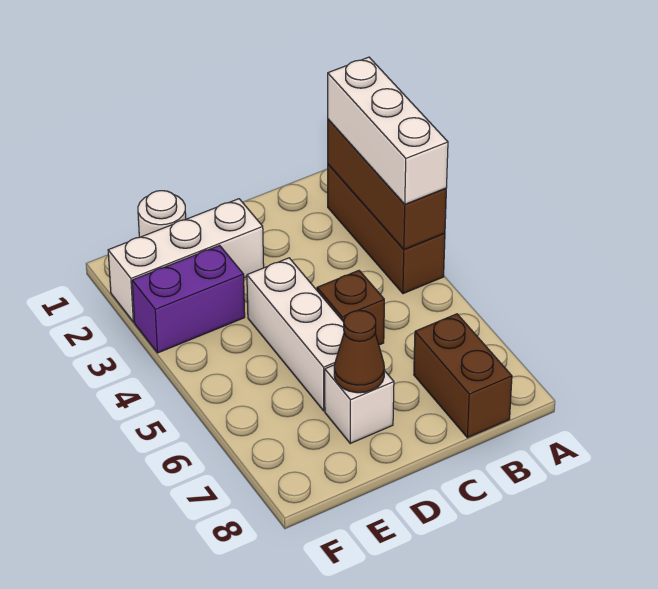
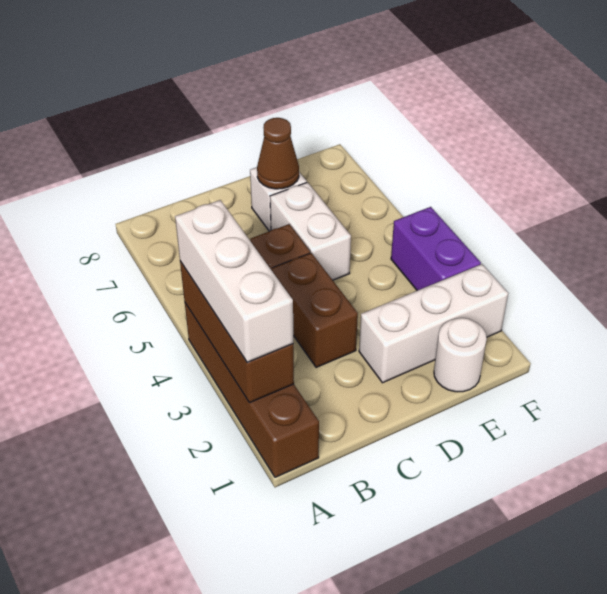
brown 1x3 brick [328,164,445,294] -> brown 1x4 brick [185,303,319,477]
brown 1x2 brick [414,314,512,438] -> brown 1x2 brick moved to [272,253,358,367]
white 1x3 brick [247,258,344,411] -> white 1x2 brick [270,182,351,280]
purple 1x2 brick [132,245,245,353] -> purple 1x2 brick turned to [391,207,481,291]

